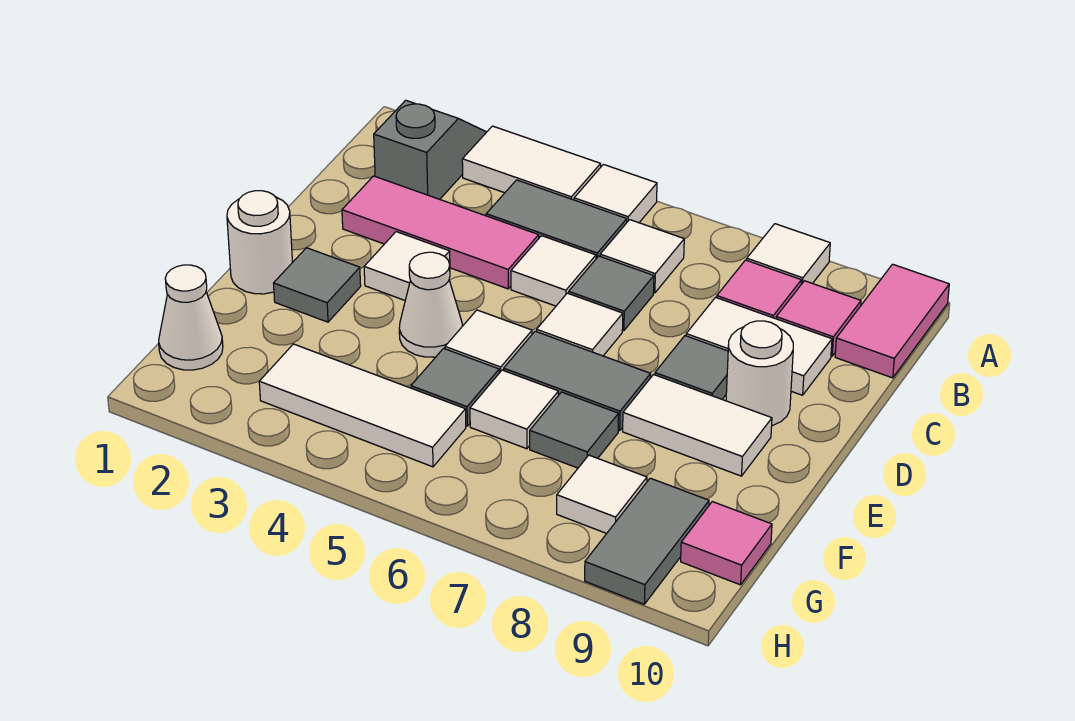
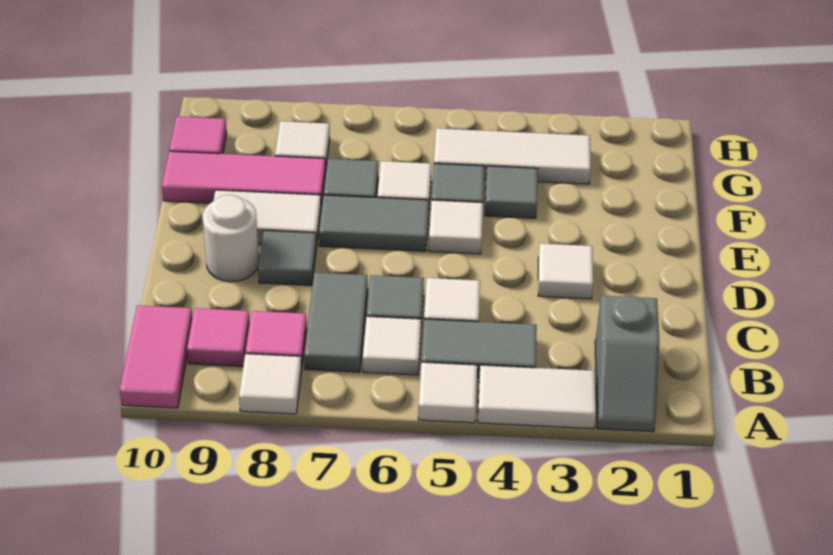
pink 1x3 tile [342,176,539,289] -> pink 1x3 tile moved to [162,151,326,207]
white 1x2 tile [686,297,832,395] -> none
white 1x1 tile [537,293,623,356] -> none
white 1x1 round brick [227,191,292,294] -> none
grey 1x1 tile [274,248,361,322] -> grey 1x1 tile moved to [485,166,538,218]
white 1x1 cone [399,252,462,357] -> none
white 1x1 cone [159,265,223,370] -> none
grey 1x2 tile [585,478,709,604] -> grey 1x2 tile moved to [304,273,368,372]

